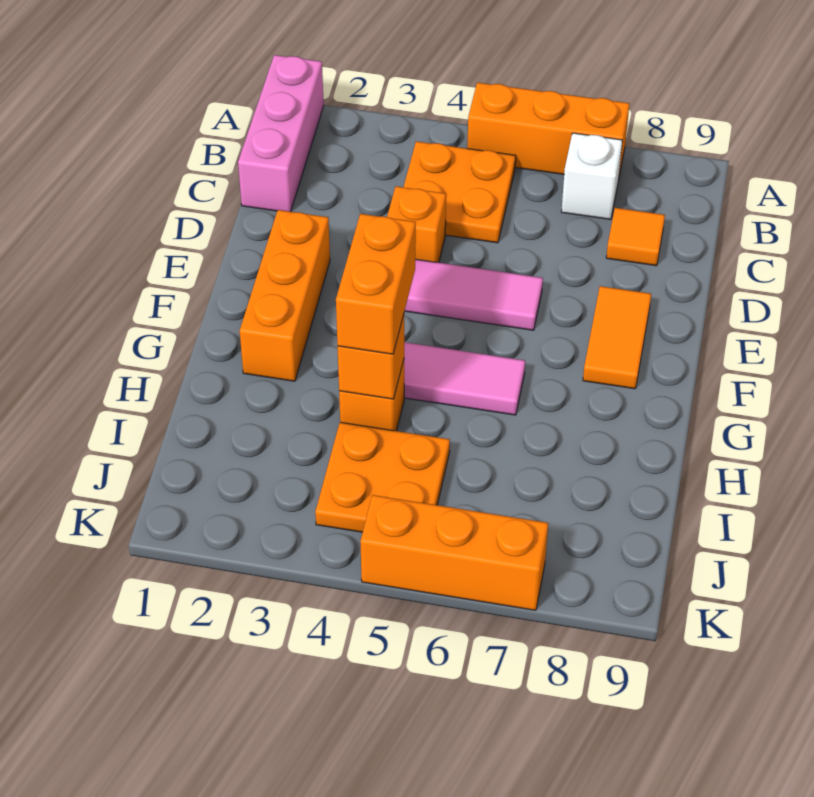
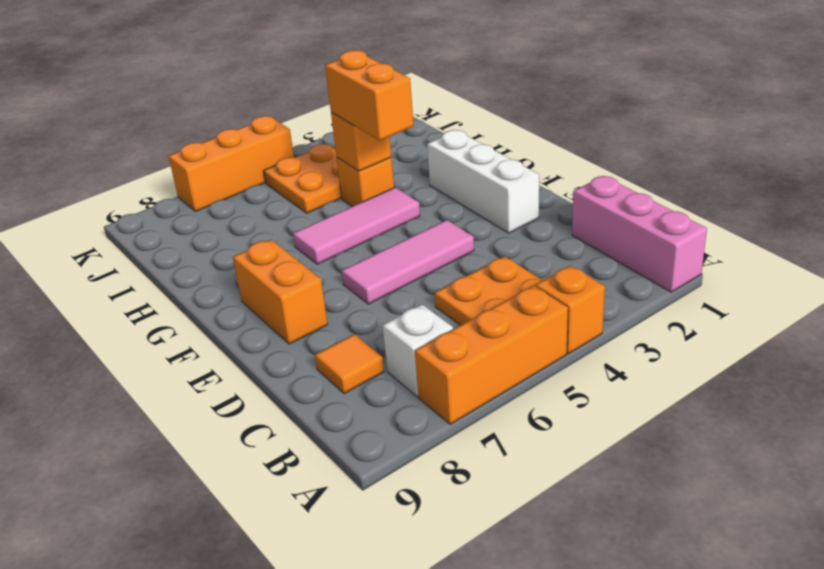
orange 1x1 brick [387,186,446,263] -> orange 1x1 brick moved to [535,265,605,354]
orange 1x3 brick [240,210,330,381] -> white 1x3 brick [427,130,539,233]
orange 1x2 tile [583,286,651,389] -> orange 1x2 brick [233,240,328,344]

